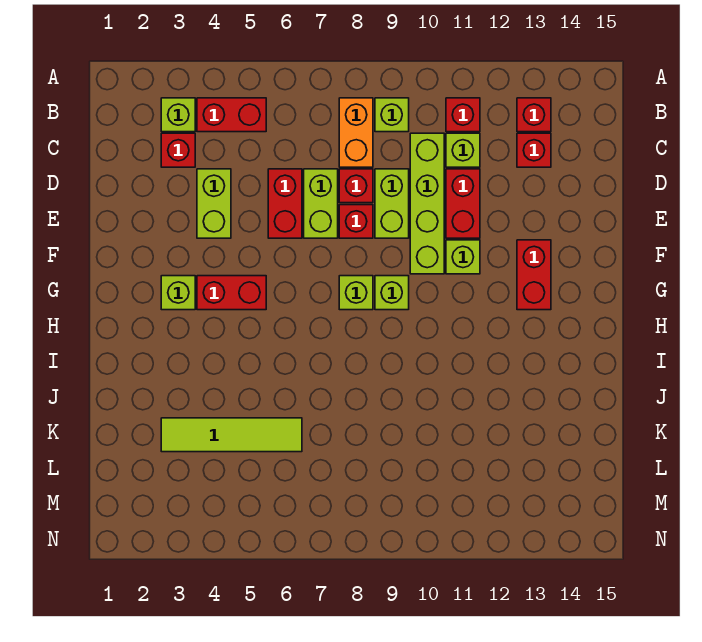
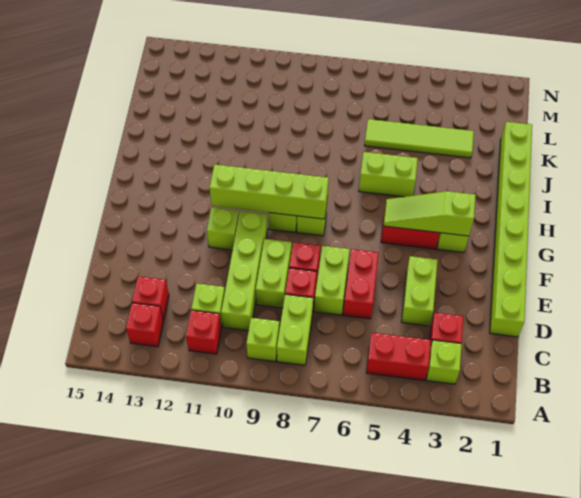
orange 1x2 brick [339,98,373,167] -> lime 1x2 brick [277,294,313,365]
none -> lime 1x8 brick [490,122,532,337]
red 1x2 brick [446,169,480,238] -> none
red 1x2 brick [517,240,551,310] -> none
none -> lime 1x3 slope [383,191,476,236]
none -> lime 1x4 brick [210,164,329,219]
none -> lime 1x2 brick [359,152,418,197]

